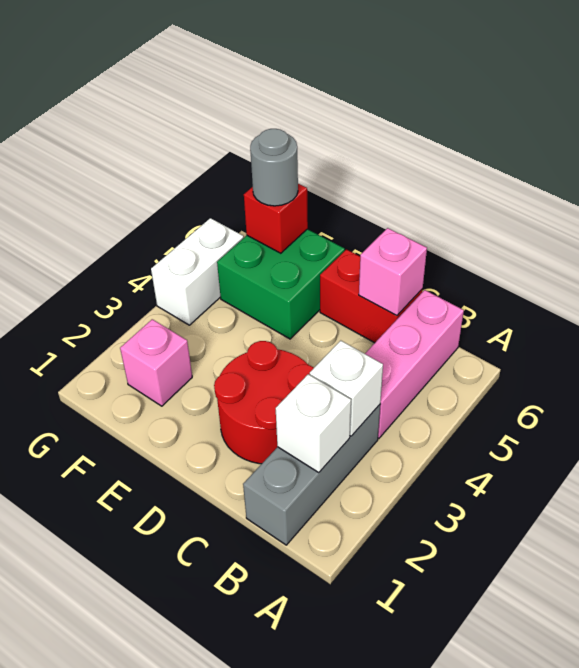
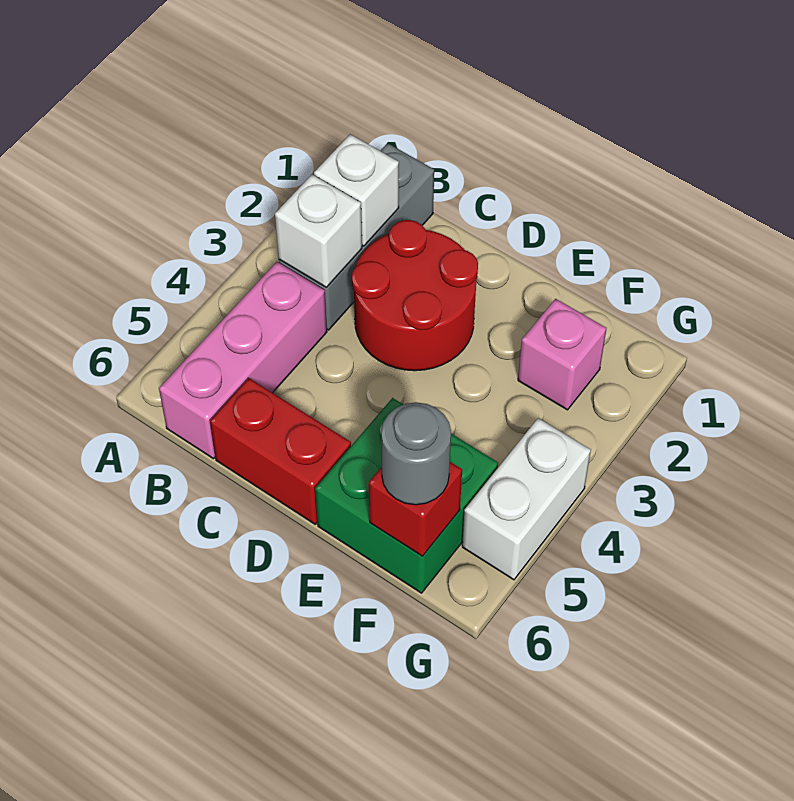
pink 1x1 brick [359,228,427,315] -> none

